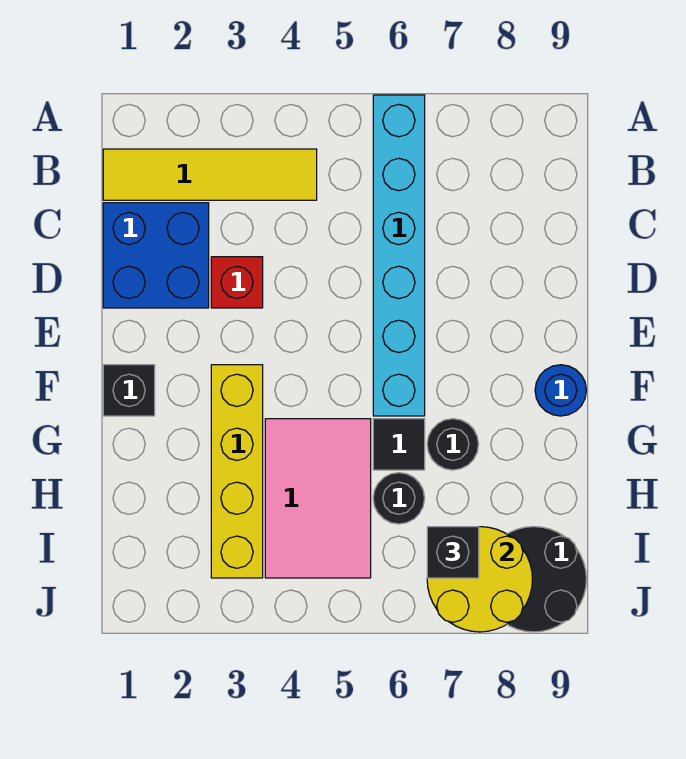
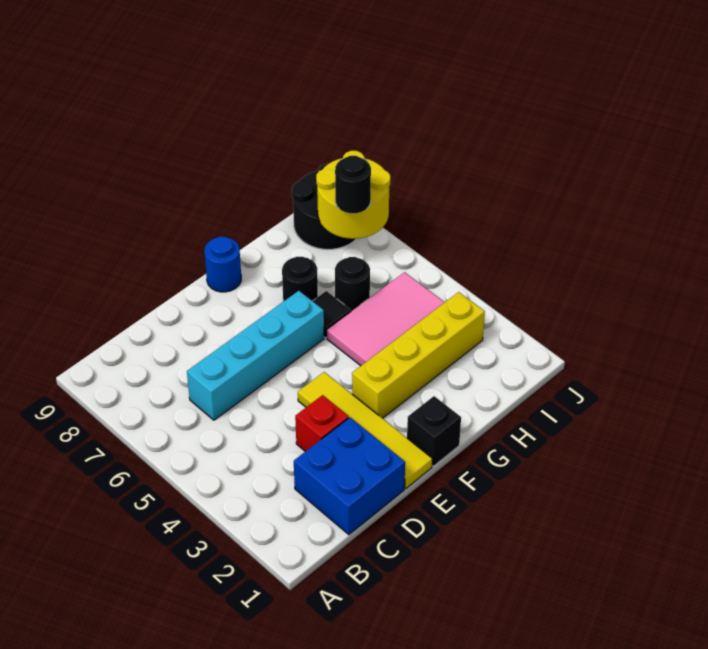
cyan 1x6 brick [373,95,425,416] -> cyan 1x4 brick [187,291,324,420]
yellow 1x4 tile [103,149,317,200] -> yellow 1x4 tile moved to [298,372,432,488]
black 1x1 brick [427,527,479,578] -> black 1x1 round brick [335,156,371,213]

